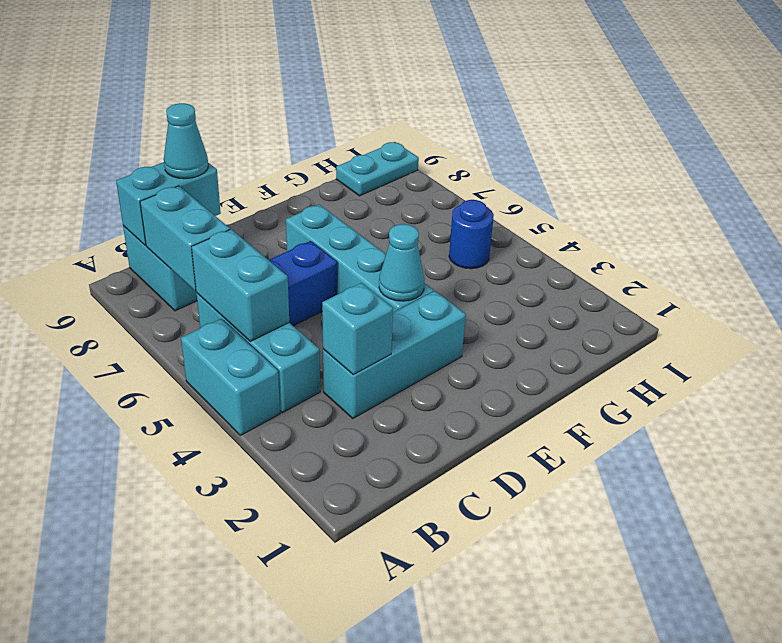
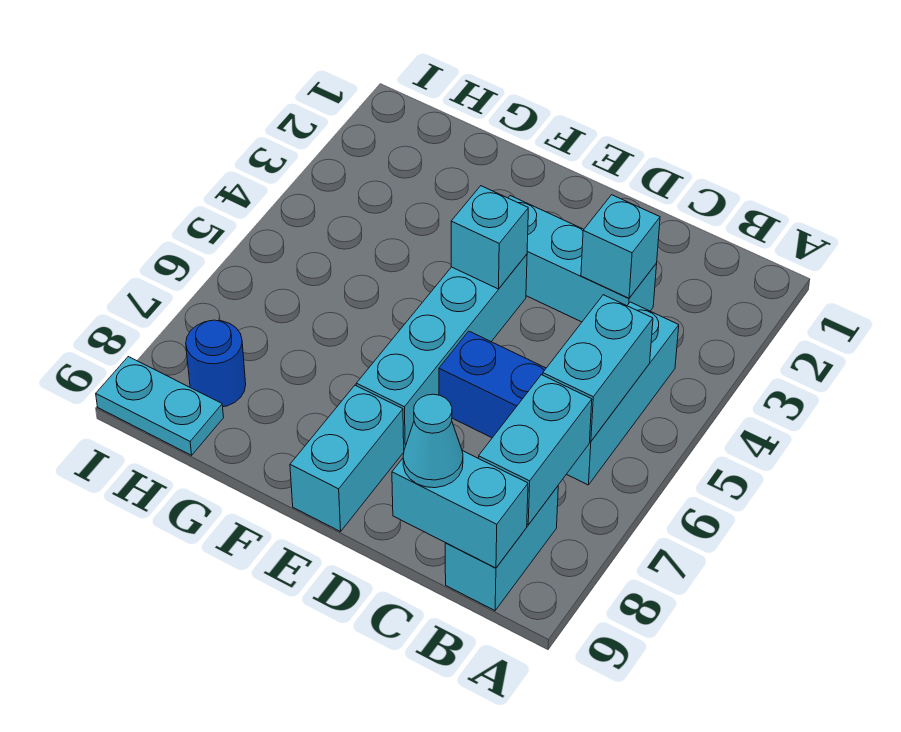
cyan 1x2 brick [181,319,280,435] -> cyan 1x2 brick moved to [290,385,404,532]
cyan 1x1 cone [379,224,424,301] -> cyan 1x1 brick [451,186,528,289]
blue 1x1 round brick [449,200,494,269] -> blue 1x1 round brick moved to [186,320,246,407]

